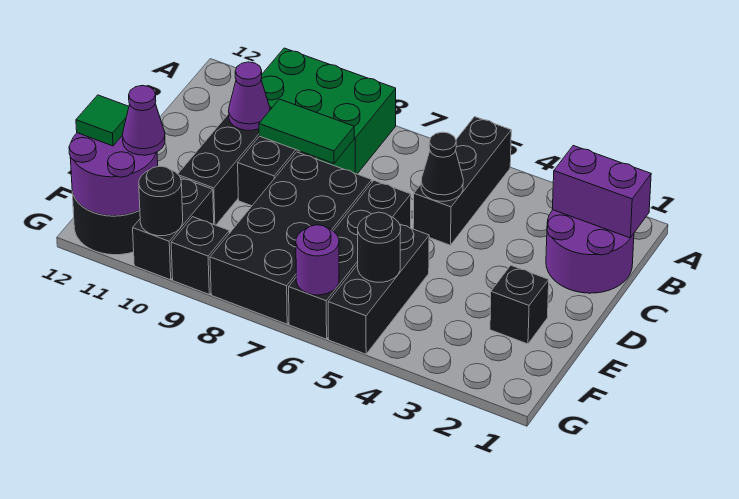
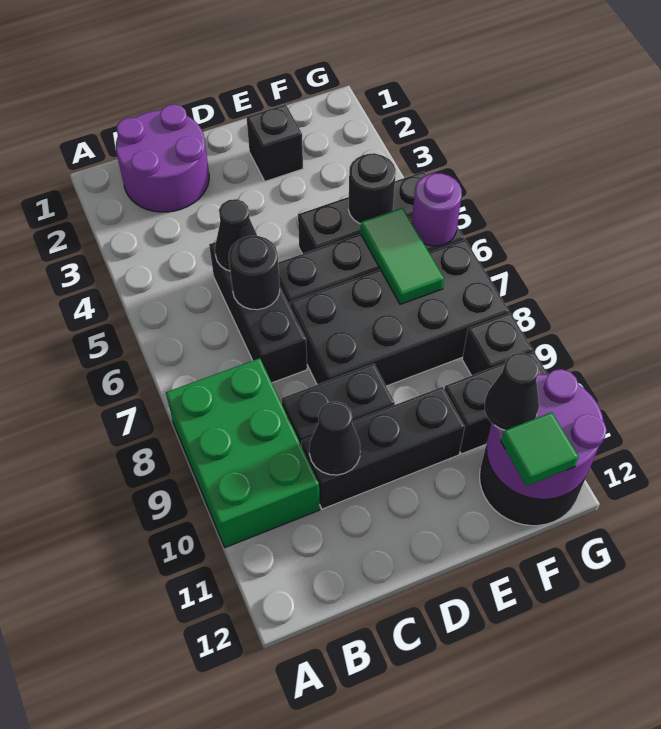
black 1x3 brick [413,117,511,245] -> black 1x3 brick turned to [209,242,307,383]
purple 1x2 brick [552,146,651,238] -> none
green 1x2 tile [259,99,354,163] -> green 1x2 tile moved to [360,208,444,304]
purple 1x1 cone [229,62,270,130] -> black 1x1 cone [309,401,360,475]
purple 1x1 cone [123,86,165,155] -> black 1x1 cone [485,353,539,430]
black 1x1 round brick [139,166,183,236] -> black 1x1 round brick moved to [229,236,280,310]

